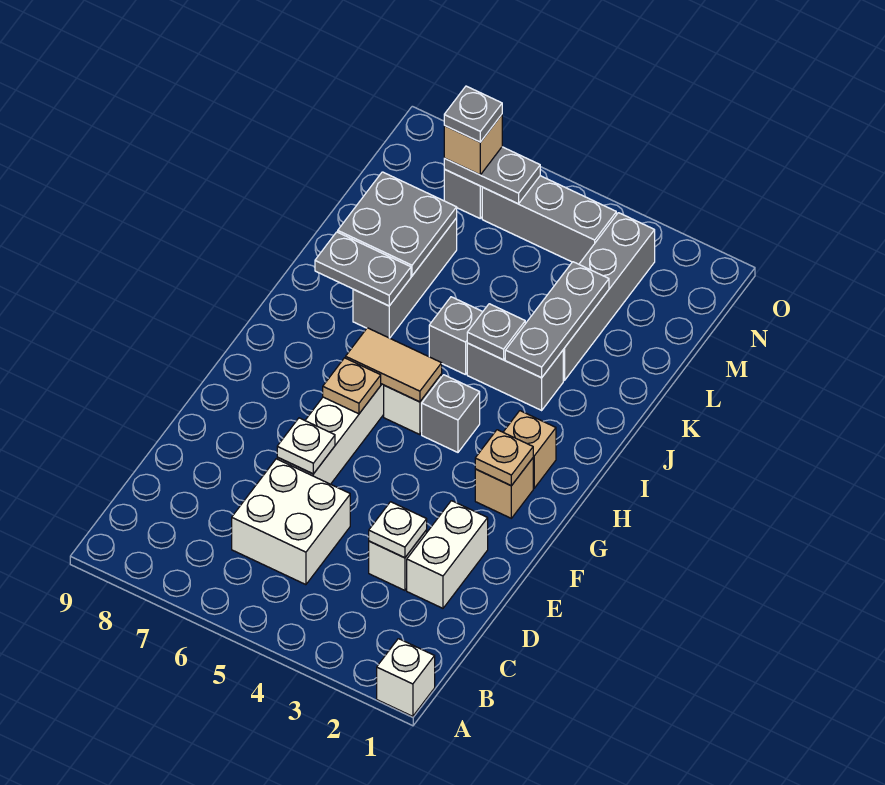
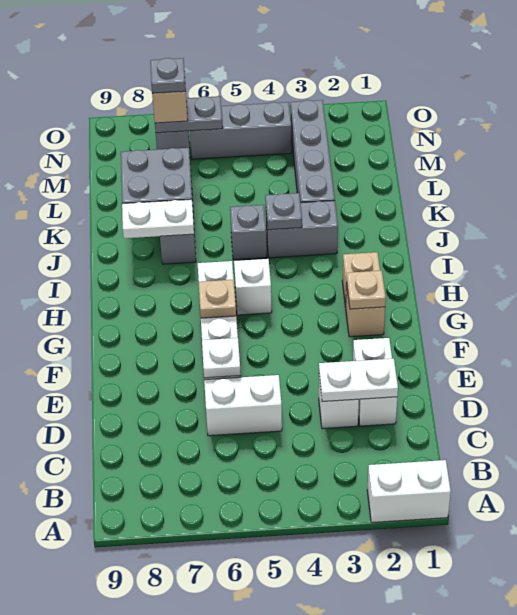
white 1x1 brick [377,639,435,716] -> white 1x2 brick [367,460,451,523]
white 2x2 brick [232,459,350,585] -> white 1x2 brick [204,375,282,436]
white 1x1 plate [369,502,427,558] -> white 1x2 plate [319,359,398,402]
grey 1x1 brick [422,375,480,452] -> none
tan 1x2 tile [346,328,442,402] -> none
grey 1x3 plate [505,262,609,378] -> none
grey 1x2 plate [315,232,411,306] -> white 1x2 plate [122,199,194,238]

